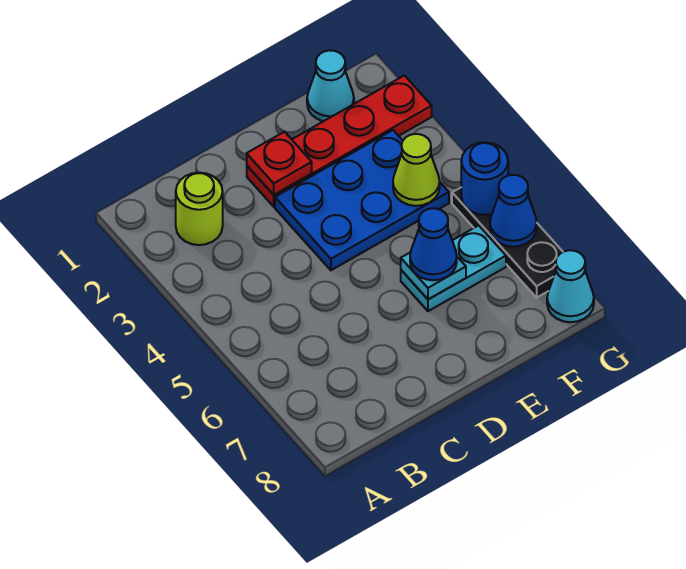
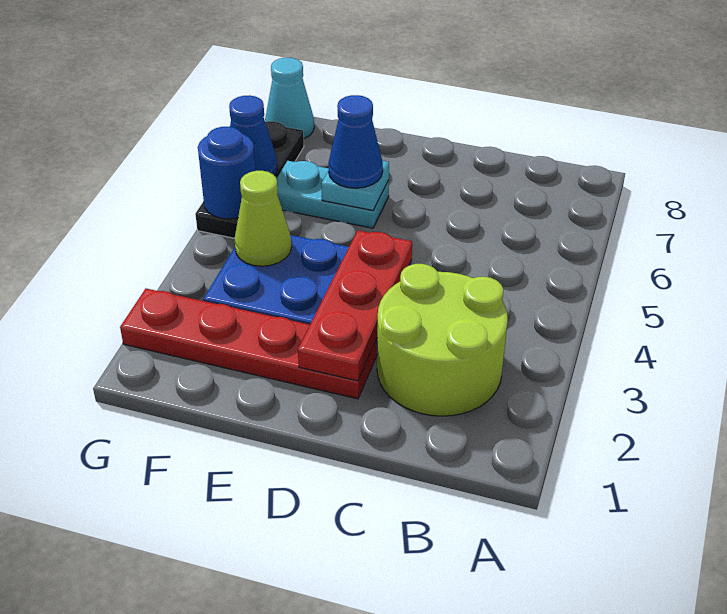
lime 1x1 round brick [176,173,223,245] -> lime 2x2 round brick [377,264,508,416]
red 1x1 plate [247,132,312,195] -> red 1x3 plate [298,230,412,381]
cyan 1x1 cone [307,50,354,121] -> none

